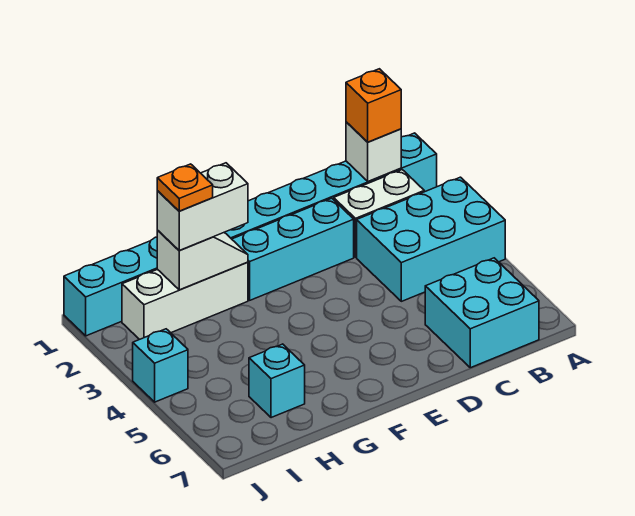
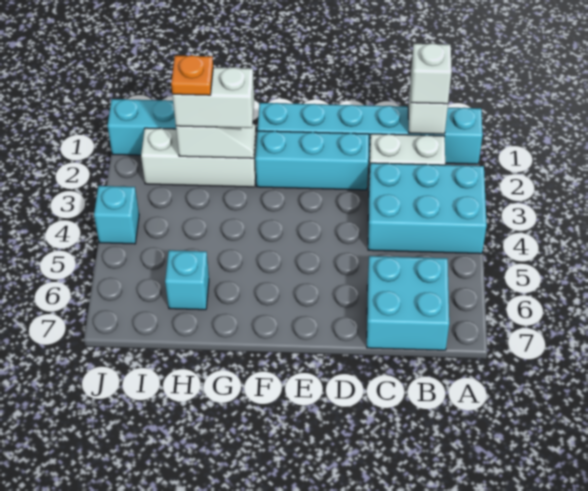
orange 1x1 brick [346,69,401,142] -> white 1x1 brick [411,43,452,104]

